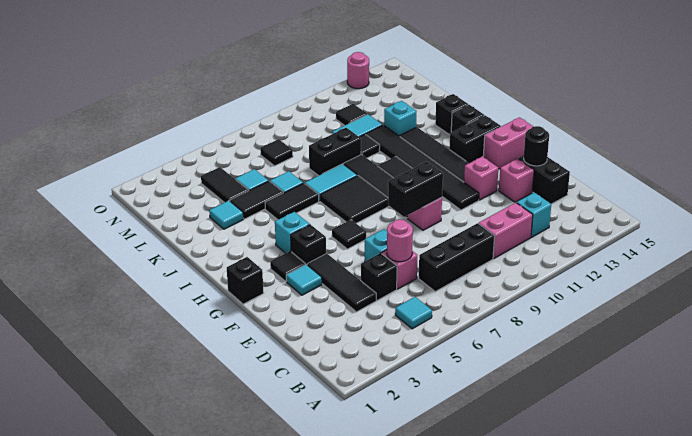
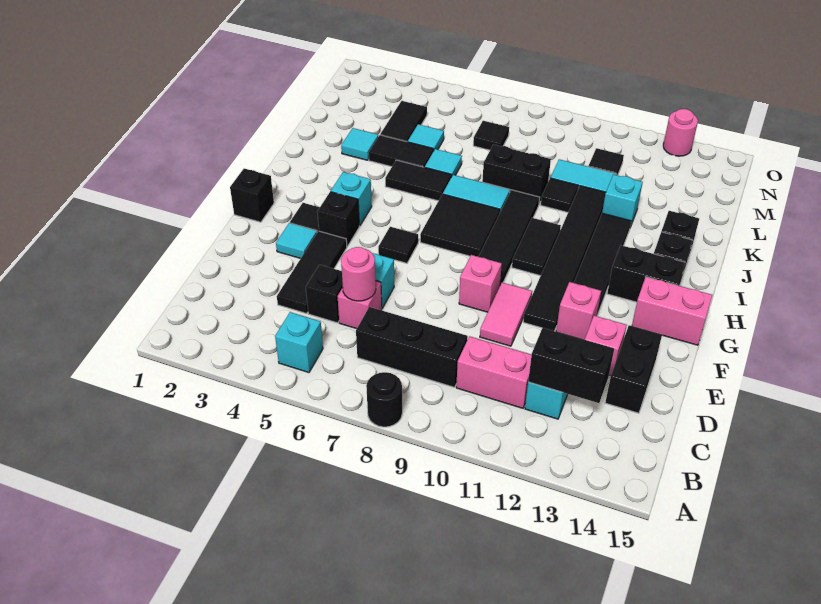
cyan 1x1 tile [395,297,432,329] -> cyan 1x1 brick [275,312,323,373]
none -> pink 1x2 tile [480,283,532,346]
black 1x1 round brick [524,126,549,166] -> black 1x1 round brick moved to [366,372,402,427]
black 1x2 brick [388,162,443,217] -> black 1x2 brick moved to [528,328,614,403]

